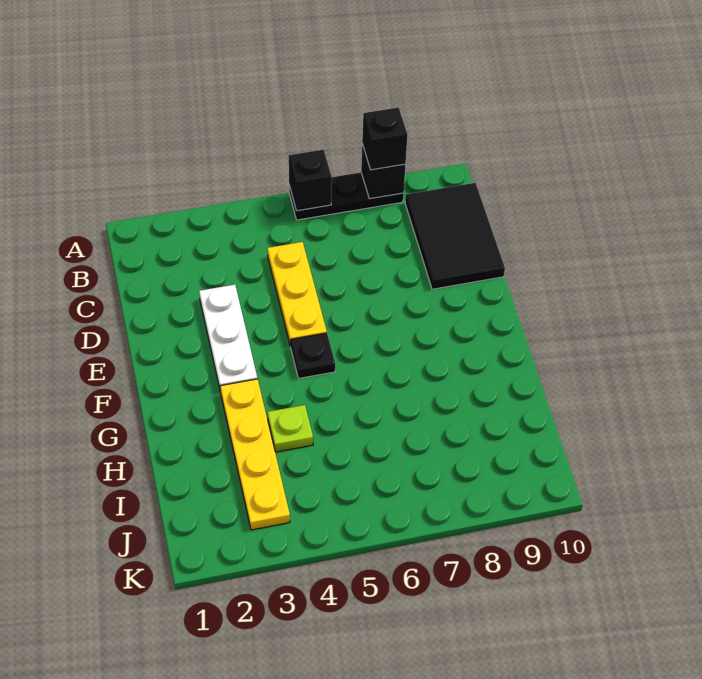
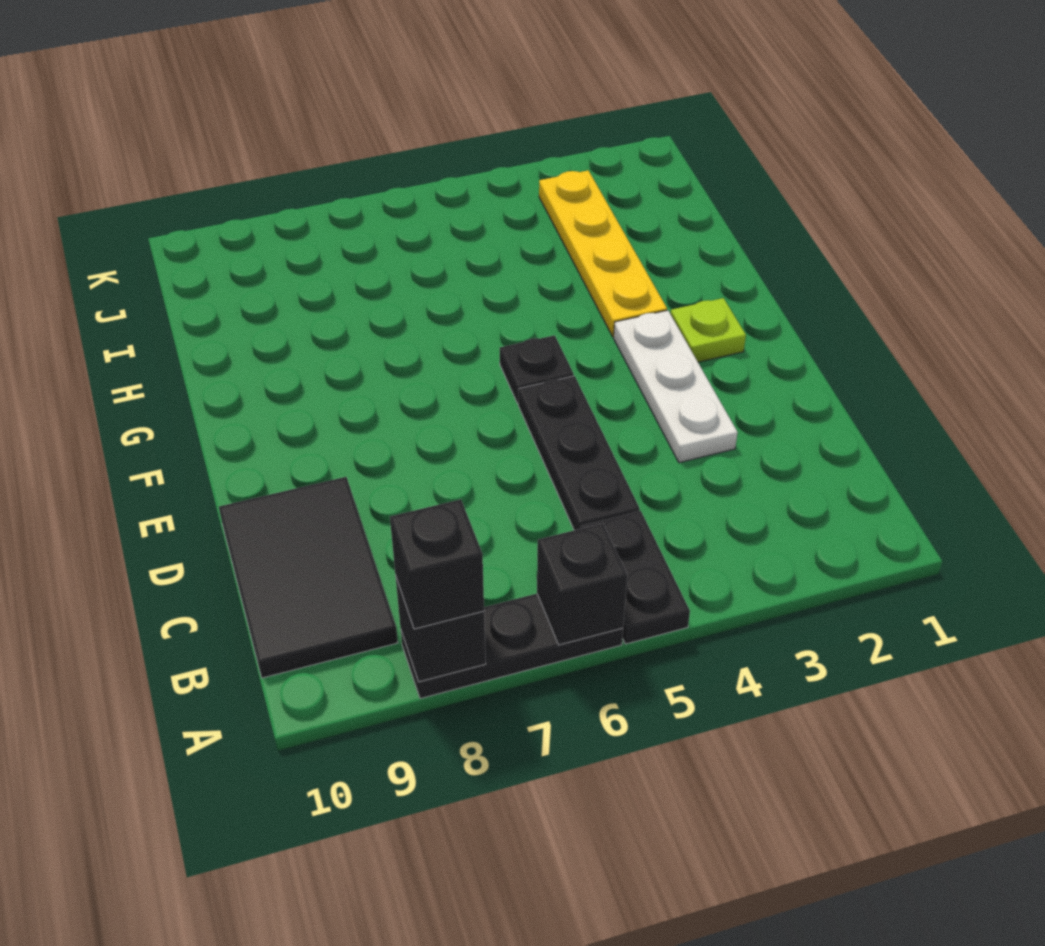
none -> black 1x2 plate [580,511,690,644]
yellow 1x3 plate [267,242,327,346] -> black 1x3 plate [518,376,640,530]
lime 1x1 plate [267,405,313,452] -> lime 1x1 plate moved to [671,298,746,362]

